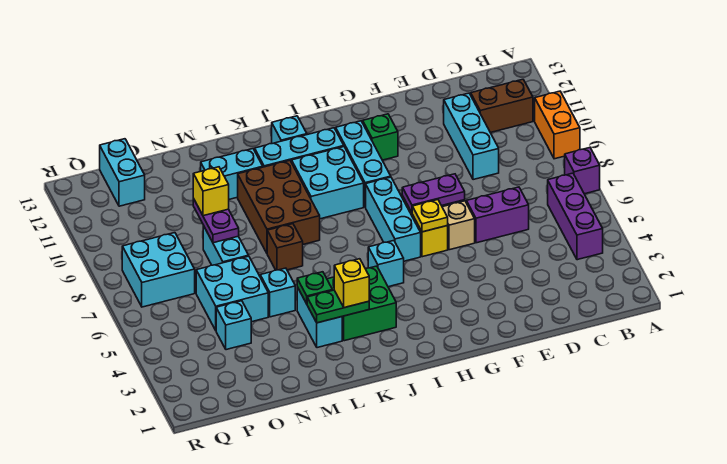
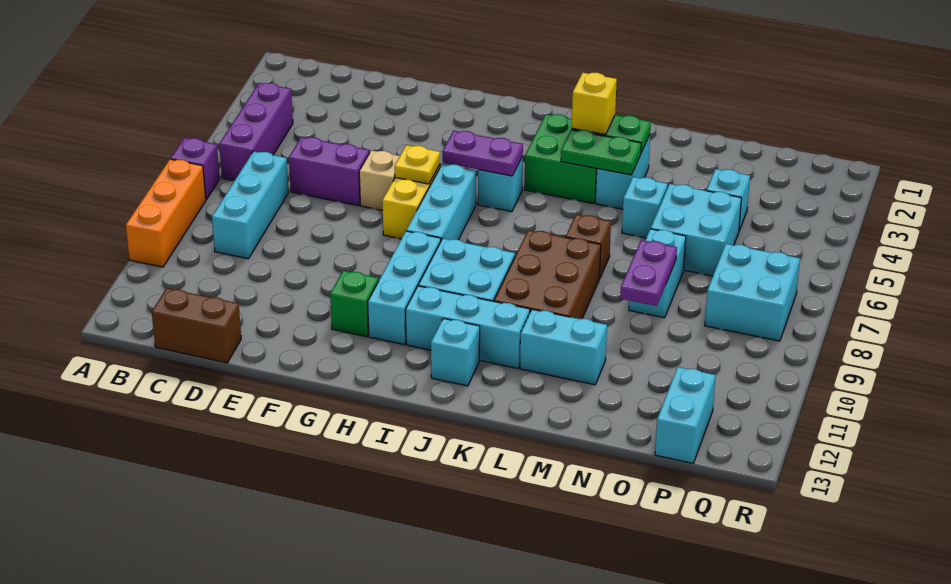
orange 1x2 brick [535,91,580,159] -> orange 1x3 brick [126,159,206,267]
brown 1x2 brick [471,79,533,133] -> brown 1x2 brick moved to [152,288,241,363]
cyan 1x3 brick [444,93,499,180] -> cyan 1x3 brick moved to [212,151,288,259]
purple 1x2 plate [402,174,465,213] -> purple 1x2 plate moved to [442,131,523,176]
green 1x1 plate [297,272,332,304] -> green 1x2 plate [561,130,641,175]
yellow 1x1 brick [193,167,229,216] -> none

